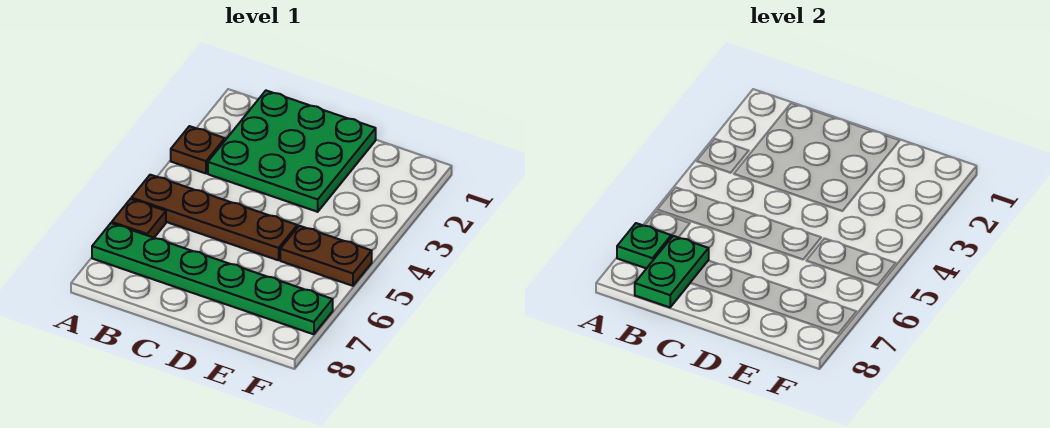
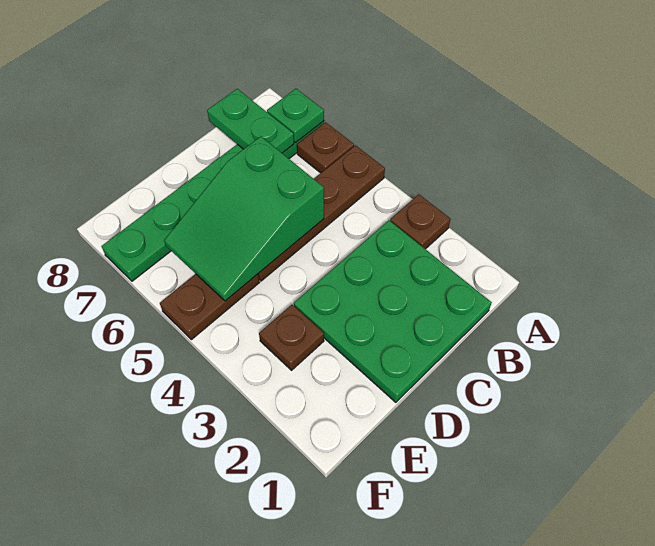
none -> green 2x3 slope [164,136,324,301]
none -> brown 1x1 plate [259,305,324,370]

